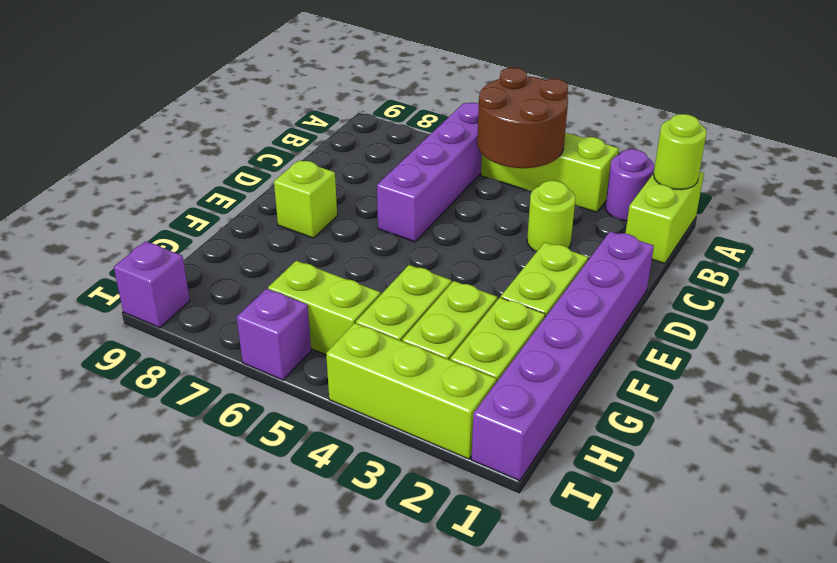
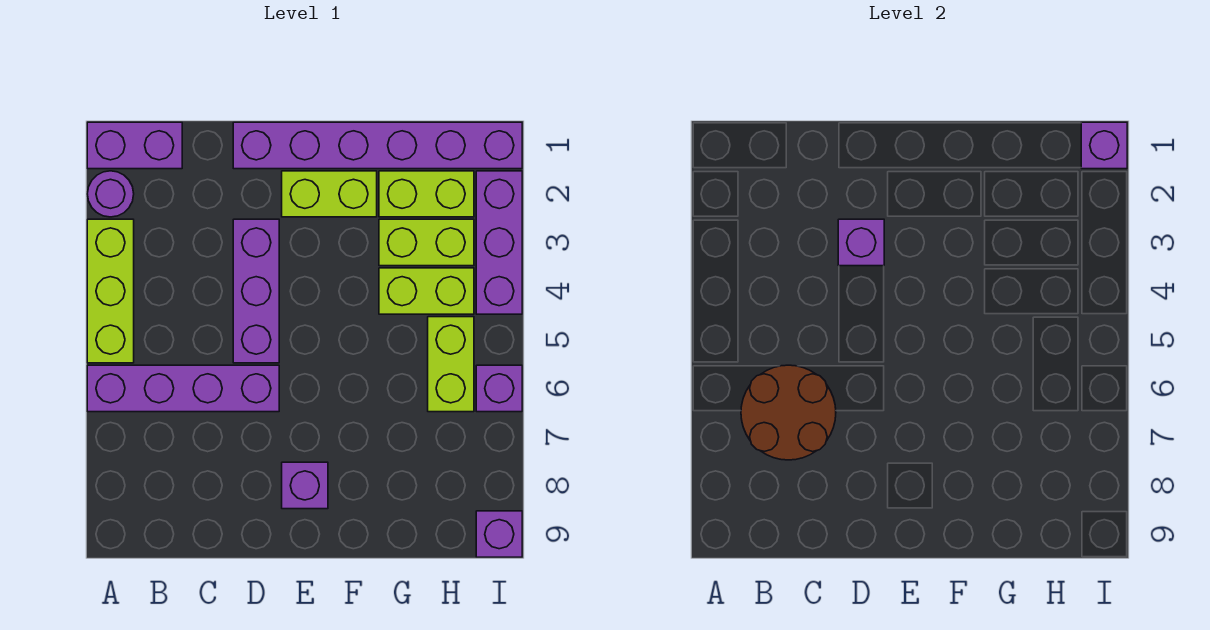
lime 1x2 brick [625,172,704,264] -> purple 1x2 brick [87,122,182,169]
lime 1x1 round brick [654,114,707,190] -> none
brown 2x2 round brick [477,68,568,168] -> brown 2x2 round brick moved to [741,365,836,460]
lime 1x1 round brick [527,181,575,252] -> none
none -> purple 1x3 brick [233,219,279,363]
none -> purple 1x1 brick [838,219,884,266]
lime 1x1 brick [274,160,337,238] -> purple 1x1 brick [282,462,328,509]
none -> purple 1x1 brick [1081,122,1127,169]
lime 1x3 brick [326,323,496,459] -> purple 1x3 brick [476,171,522,314]

